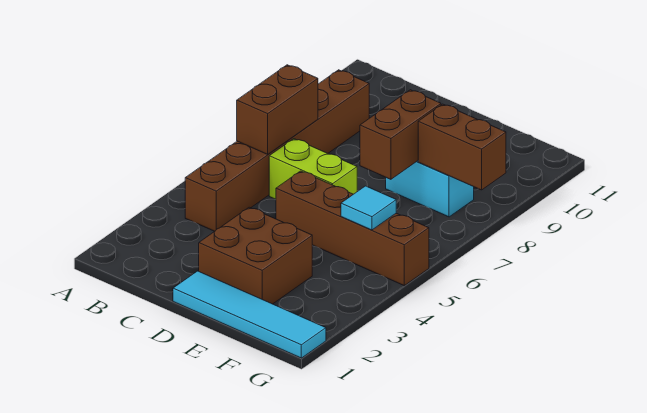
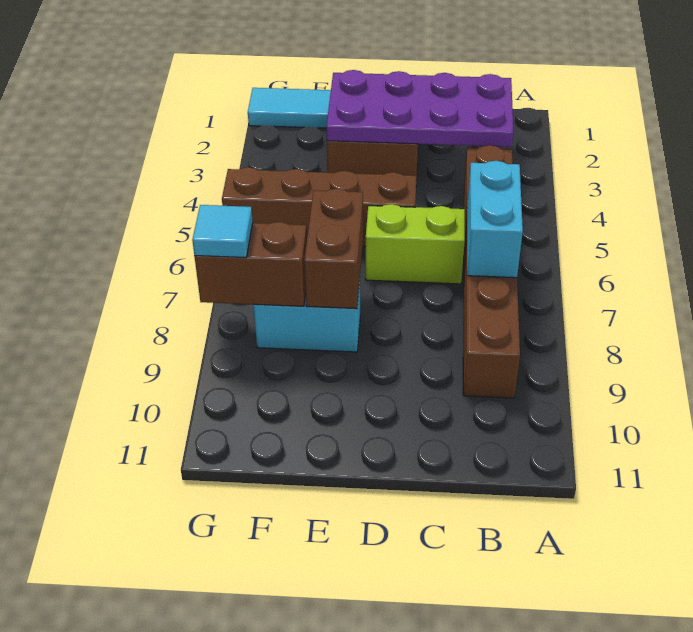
none -> purple 2x4 plate [326,70,513,147]
brown 1x2 brick [237,65,318,154] -> cyan 1x2 brick [467,161,523,278]
cyan 1x1 tile [341,186,396,230] -> cyan 1x1 tile moved to [192,205,253,258]

